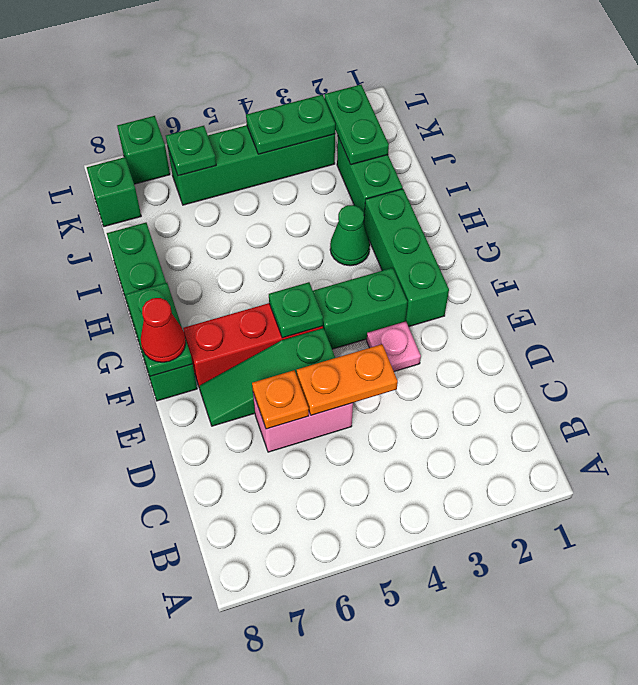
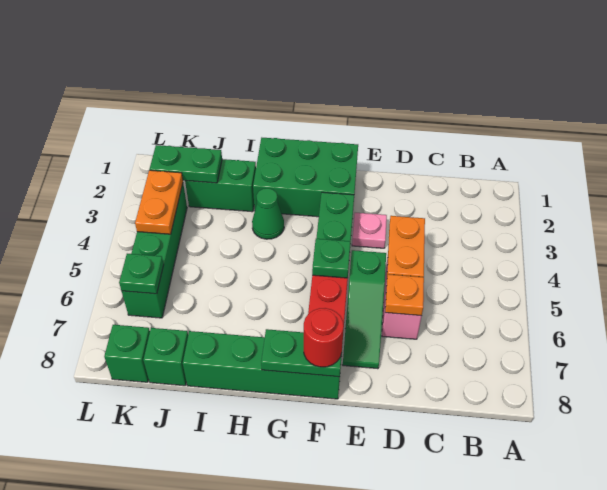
green 1x3 brick [364,189,449,327] -> green 2x3 brick [253,138,358,217]
red 1x1 cone [141,298,186,362] -> red 1x1 round brick [304,308,344,367]
green 1x2 plate [246,95,335,154] -> orange 1x2 plate [135,170,183,234]
green 1x1 brick [117,116,170,184] -> green 1x1 brick moved to [143,328,188,386]

